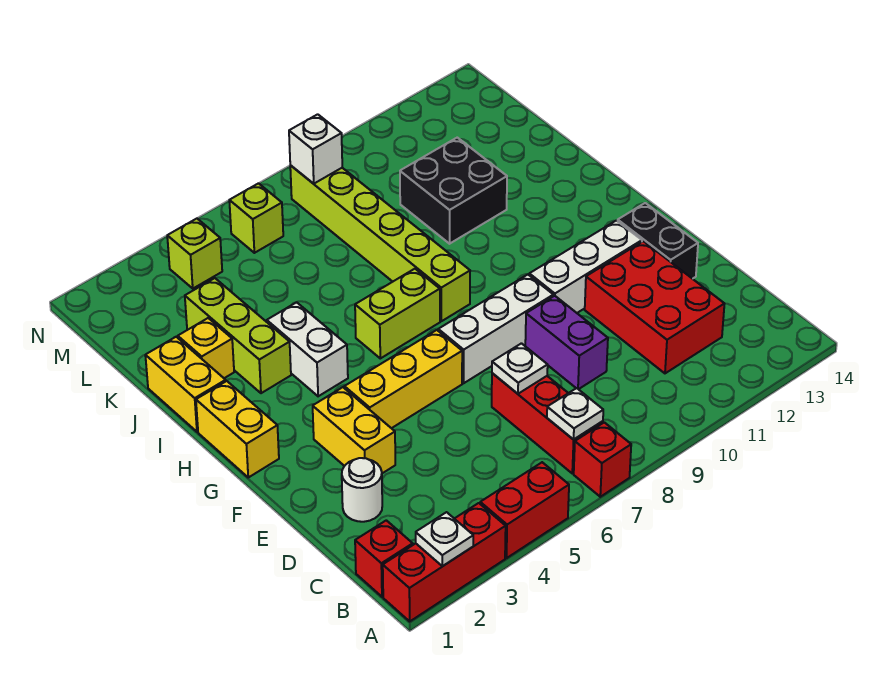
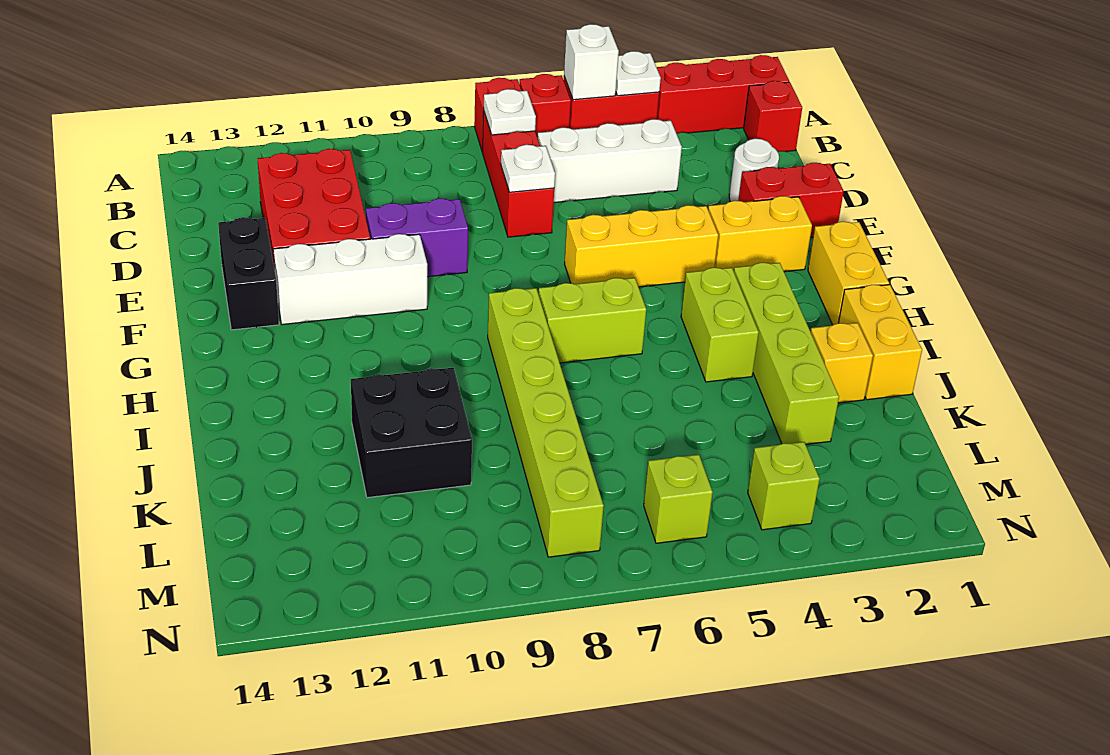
white 1x1 plate [416,512,473,566] -> white 1x1 plate moved to [616,51,661,96]
none -> red 1x1 brick [520,74,571,138]
purple 1x2 brick [525,296,608,389] -> purple 1x2 brick turned to [366,198,468,277]
none -> red 1x2 brick [738,163,844,237]
yellow 1x2 brick [313,387,395,473] -> yellow 1x2 brick turned to [708,196,812,272]
white 1x3 brick [438,275,553,383] -> white 1x3 brick moved to [538,119,682,203]
white 1x2 brick [267,302,348,396] -> lime 1x2 brick [681,268,759,382]
lime 1x3 brick [185,278,291,393] -> lime 1x4 brick [734,263,839,445]
white 1x1 brick [289,114,342,184] -> white 1x1 brick moved to [564,24,619,100]

